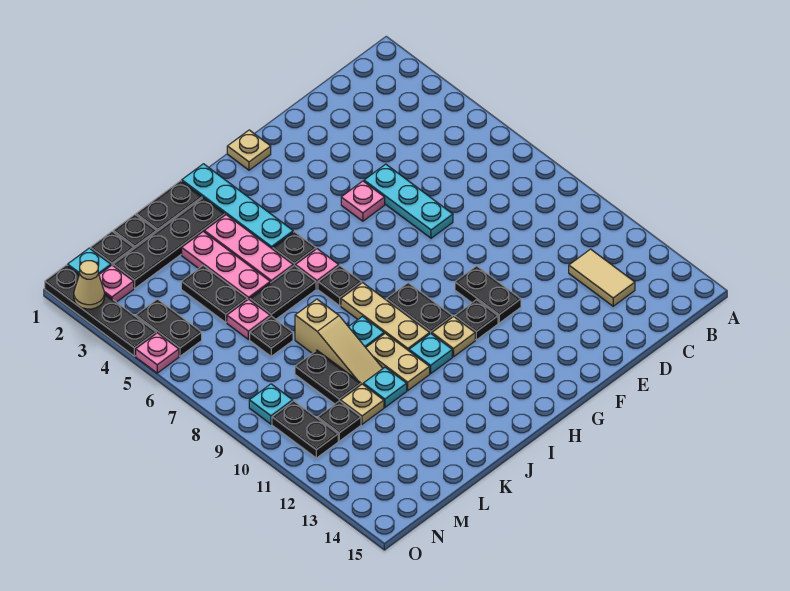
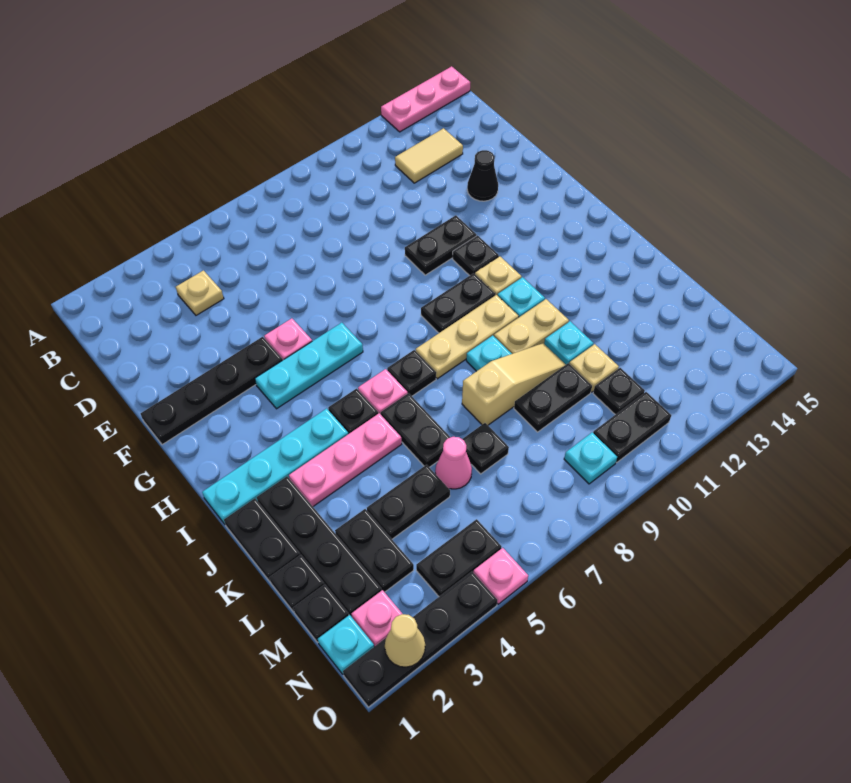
cyan 1x3 plate [364,164,453,238] -> cyan 1x3 plate moved to [255,323,363,409]
none -> black 1x1 cone [467,150,498,201]
none -> black 1x4 plate [140,337,283,445]
tan 1x1 plate [227,130,271,170] -> tan 1x1 plate moved to [176,270,224,315]
pink 1x3 plate [182,232,270,300] -> pink 1x3 plate moved to [381,66,470,132]
none -> black 1x2 plate [335,509,414,592]
pink 1x1 plate [227,299,270,339] -> pink 1x1 cone [435,437,472,489]

